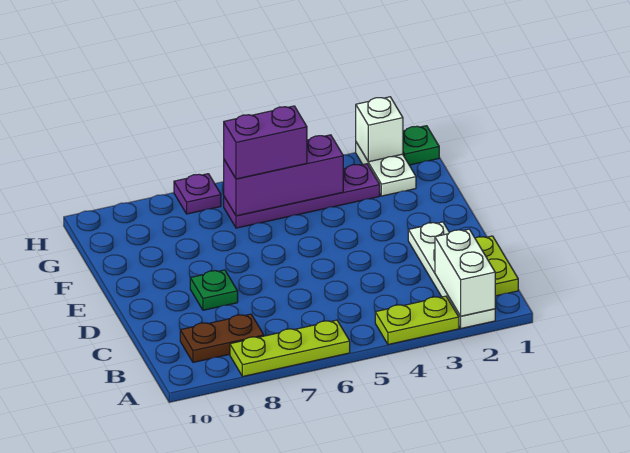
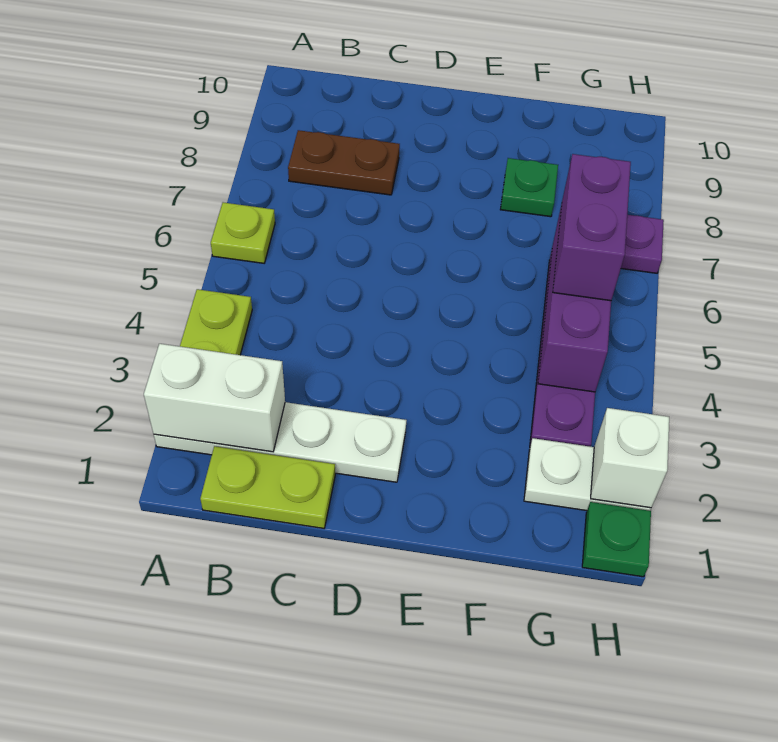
lime 1x3 plate [230,320,350,377] -> lime 1x1 plate [211,202,275,263]
brown 1x2 plate [180,314,264,362] -> brown 1x2 plate turned to [288,130,400,195]
green 1x1 plate [190,270,238,310] -> green 1x1 plate moved to [500,158,558,217]

